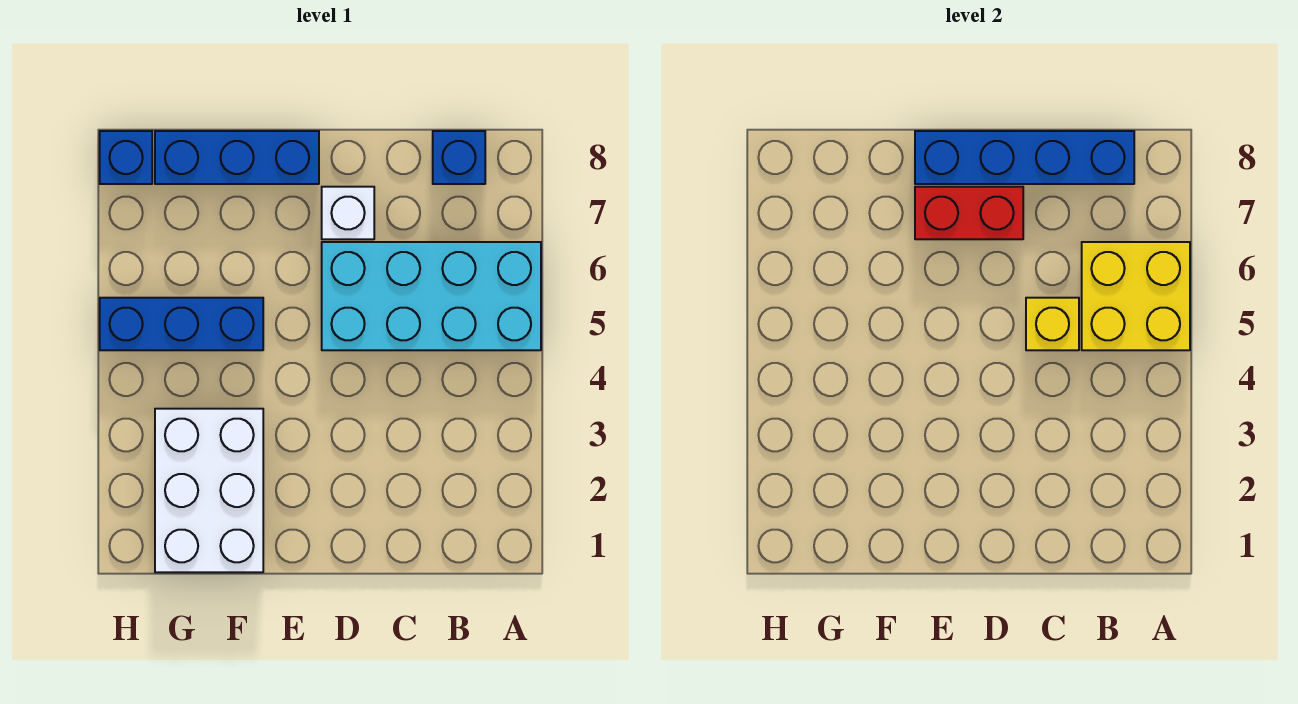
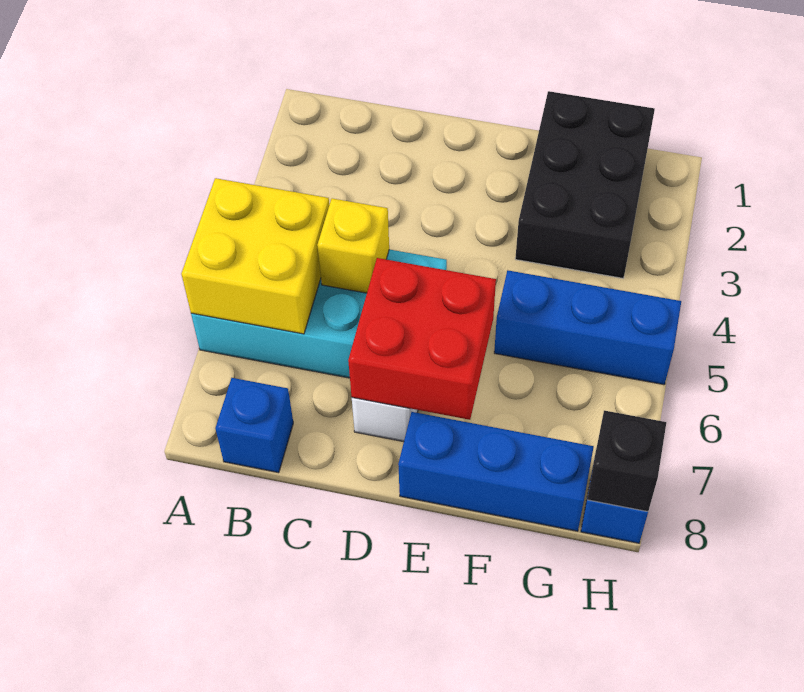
blue 1x4 brick [915,131,1134,184] -> none
red 1x2 brick [915,187,1023,239] -> red 2x2 brick [348,258,496,420]
white 2x3 brick [155,409,263,572] -> black 2x3 brick [515,91,655,278]
none -> black 1x1 brick [587,410,666,512]

